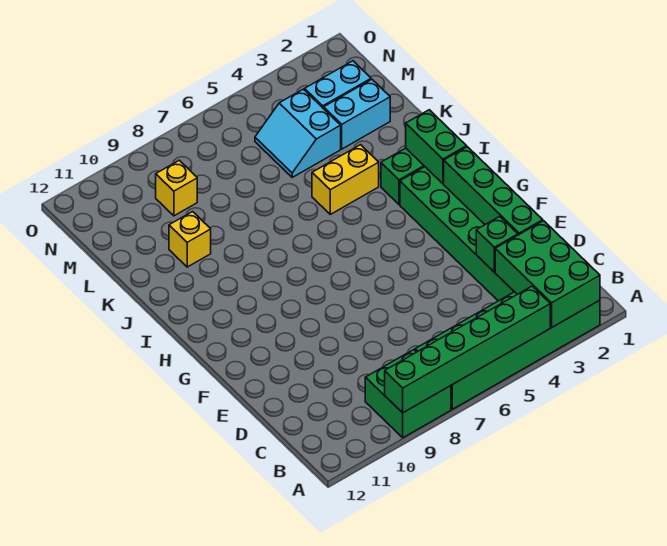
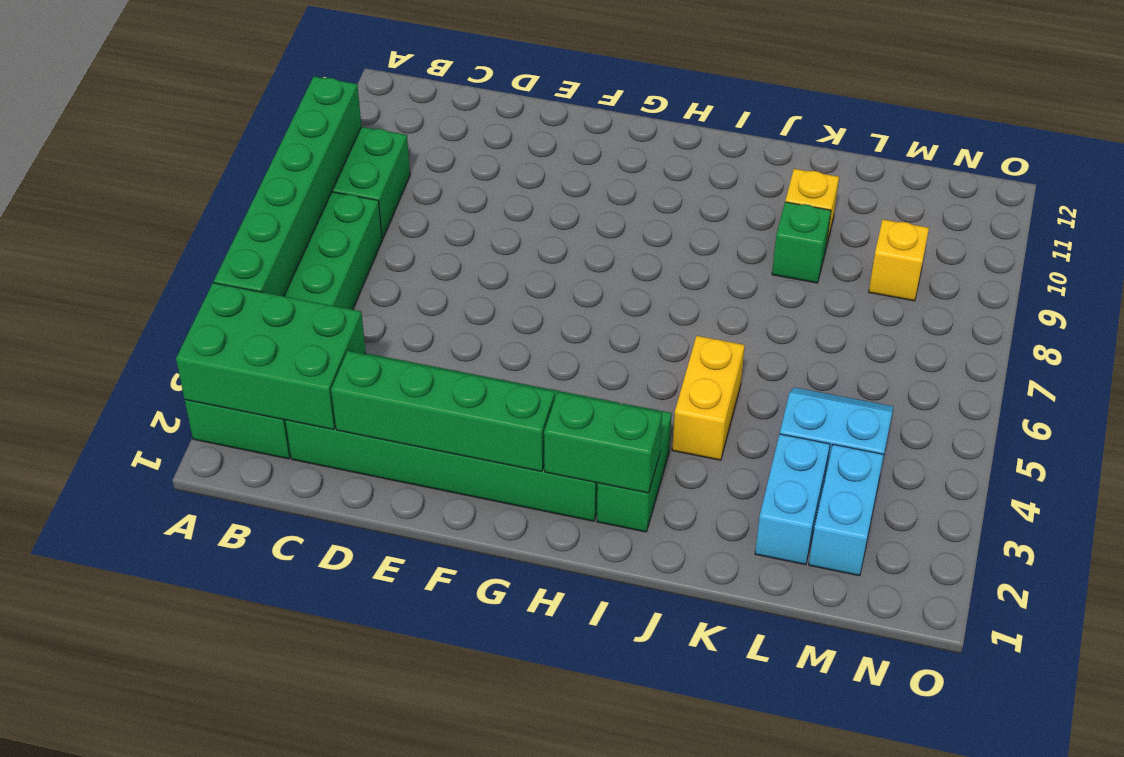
green 1x1 brick [476,216,518,272] -> green 1x1 brick moved to [772,202,831,283]

